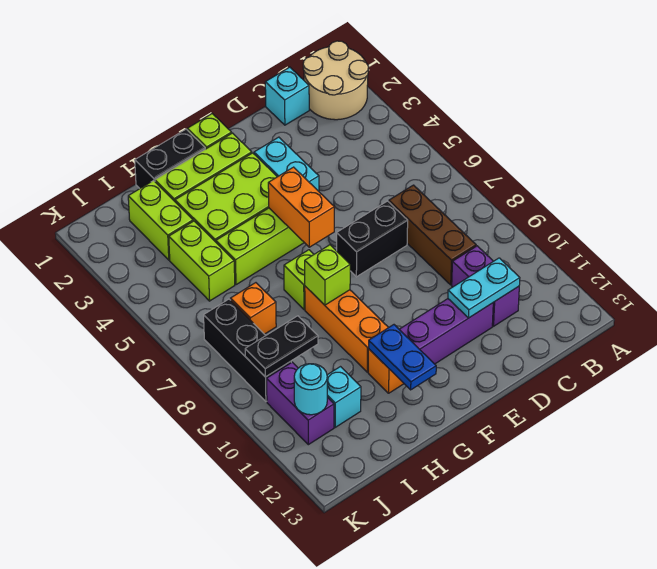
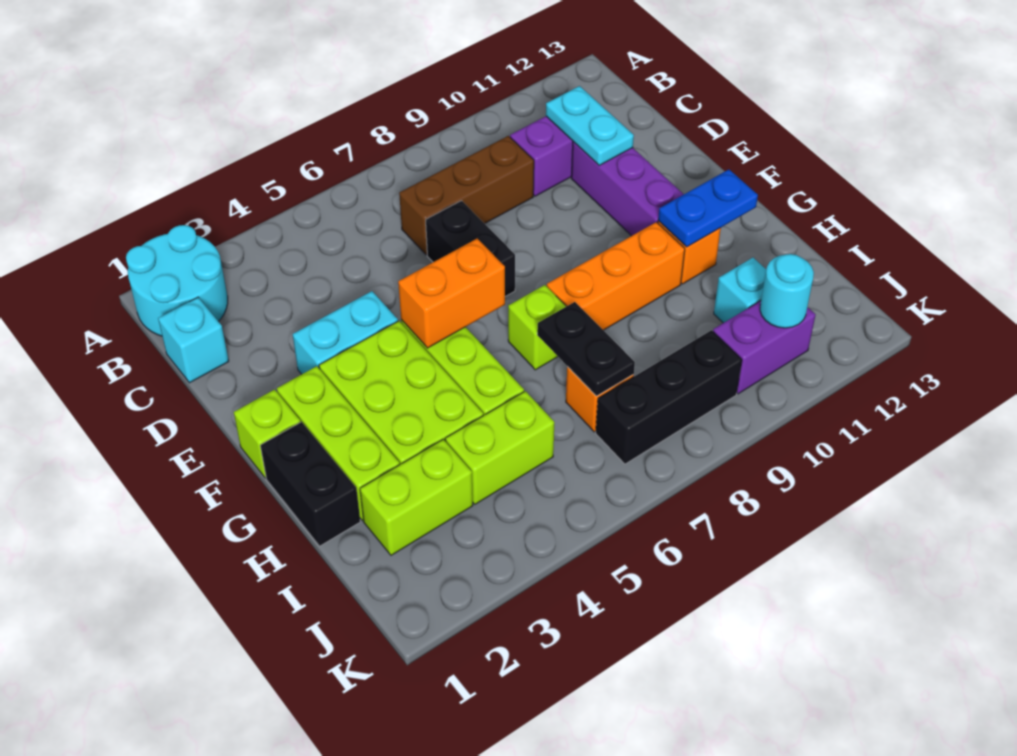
tan 2x2 round brick [303,41,368,120] -> cyan 2x2 round brick [126,225,228,336]
lime 1x1 brick [305,245,350,305] -> none
black 1x2 plate [245,316,318,377] -> black 1x2 plate moved to [537,302,635,396]

